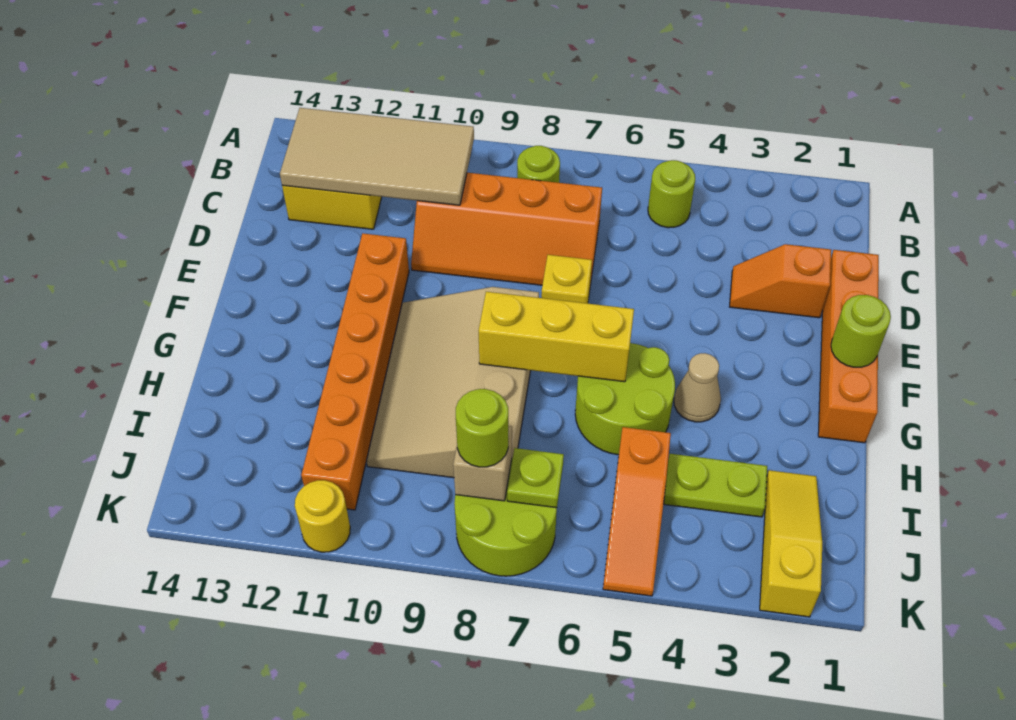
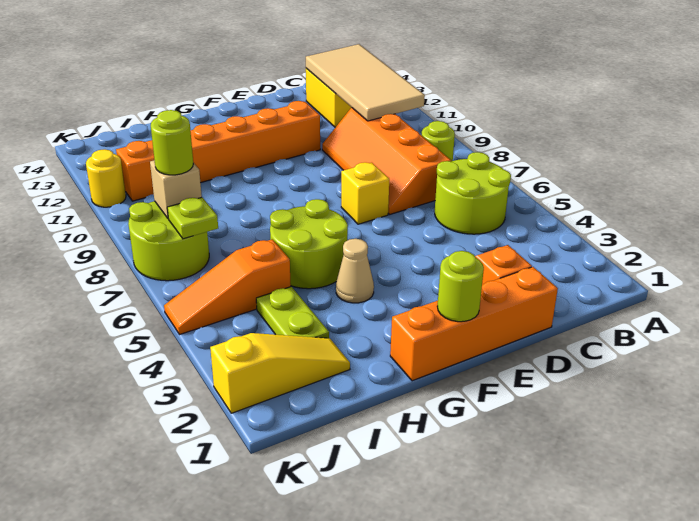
lime 1x1 round brick [648,160,695,228] -> lime 2x2 round brick [435,152,511,234]
tan 3x4 slope [367,287,539,478] -> none
yellow 1x3 brick [479,292,634,382] -> none

